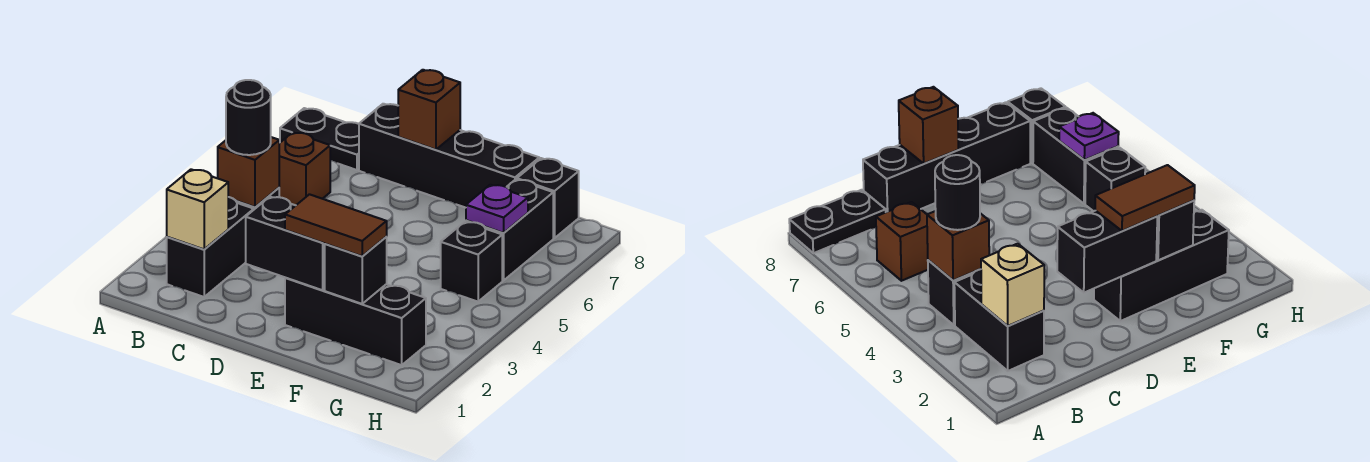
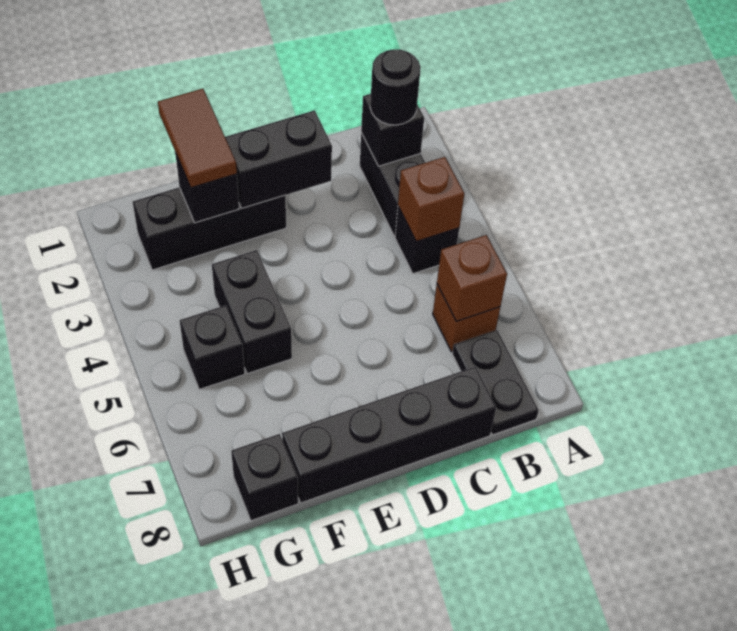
black 1x2 plate [280,108,359,170] -> black 1x2 plate turned to [452,330,539,435]
tan 1x1 brick [167,169,228,249] -> black 1x1 brick [361,94,424,166]
black 1x1 round brick [226,80,271,155] -> black 1x1 round brick moved to [370,49,421,125]
brown 1x1 brick [398,70,460,150] -> brown 1x1 brick moved to [437,235,507,321]
brown 1x2 tile [285,194,387,256] -> brown 1x2 tile turned to [158,89,237,188]
black 1x2 brick [466,179,553,281] -> black 1x2 brick moved to [212,250,292,374]
purple 1x1 plate [466,185,528,233] -> none

